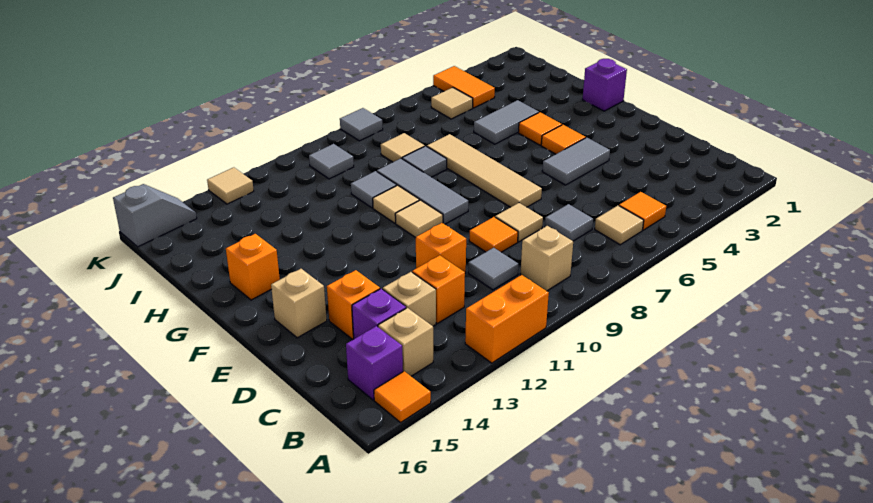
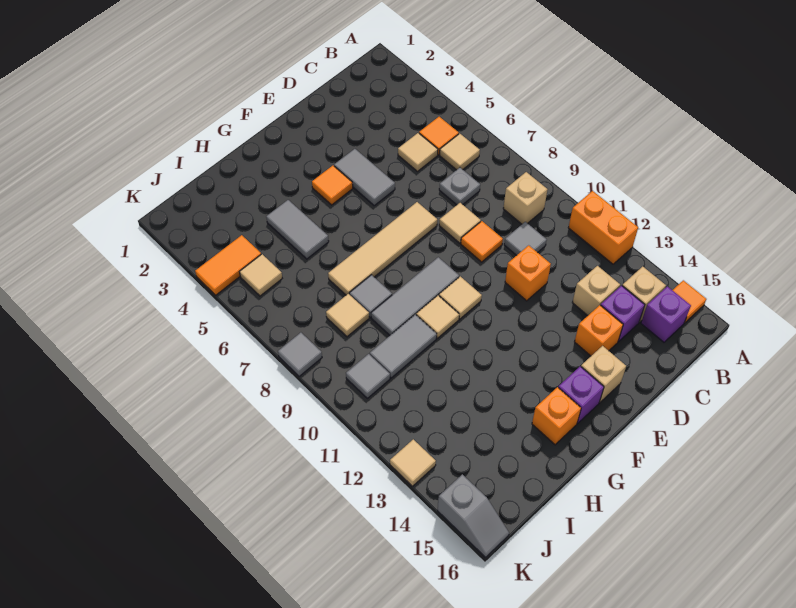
none -> tan 1x1 tile [398,133,438,171]
grey 1x1 tile [545,204,593,241] -> grey 1x1 plate [439,168,480,205]
orange 1x1 brick [412,255,465,323] -> none
purple 1x1 brick [582,59,627,111] -> purple 1x1 brick moved to [558,366,604,423]
orange 1x1 tile [518,112,562,145] -> none
grey 1x1 tile [351,171,397,208] -> grey 1x2 tile [370,315,437,378]
grey 1x2 slope [113,184,197,247] -> grey 1x2 slope turned to [438,474,509,557]

